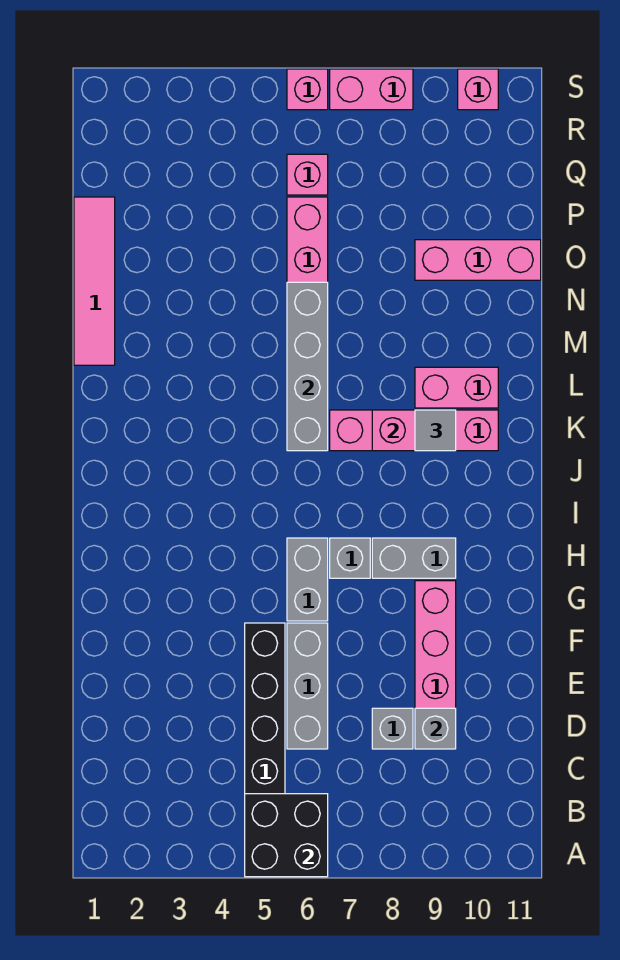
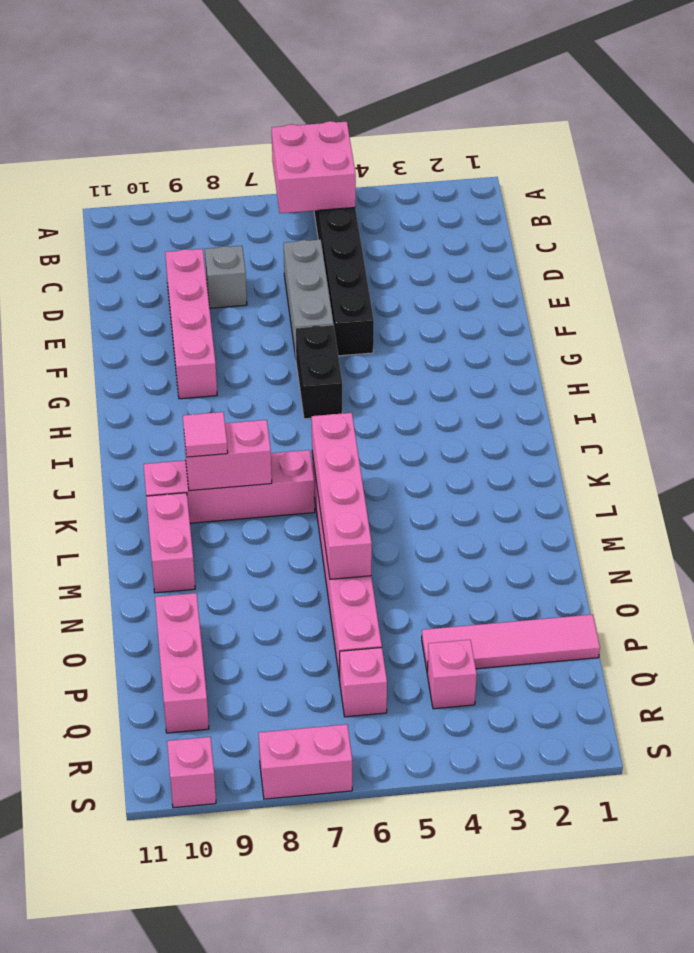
black 2x2 brick [245,794,328,877] -> pink 2x2 brick [272,121,356,213]
grey 1x1 brick [415,708,456,749] -> none
grey 1x2 brick [287,538,328,621] -> black 1x2 brick [295,325,342,419]
grey 1x1 brick [330,538,370,578] -> none
grey 1x2 brick [372,538,456,578] -> none
grey 1x4 brick [287,282,328,451] -> pink 1x4 brick [312,413,372,579]
grey 1x1 tile [415,410,456,451] -> pink 1x1 tile [183,412,228,457]
pink 1x2 brick [415,367,498,408] -> pink 1x2 brick turned to [146,493,195,593]
pink 1x4 tile [74,197,115,365] -> pink 1x4 tile turned to [422,614,600,671]
pink 1x3 brick [415,240,541,280] -> pink 1x3 brick turned to [155,593,209,733]
pink 1x1 brick [287,69,328,110] -> pink 1x1 brick moved to [427,640,477,709]

